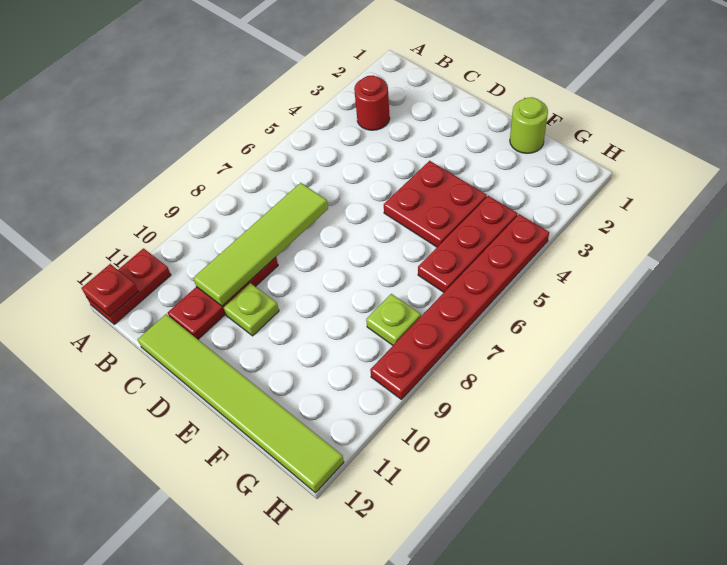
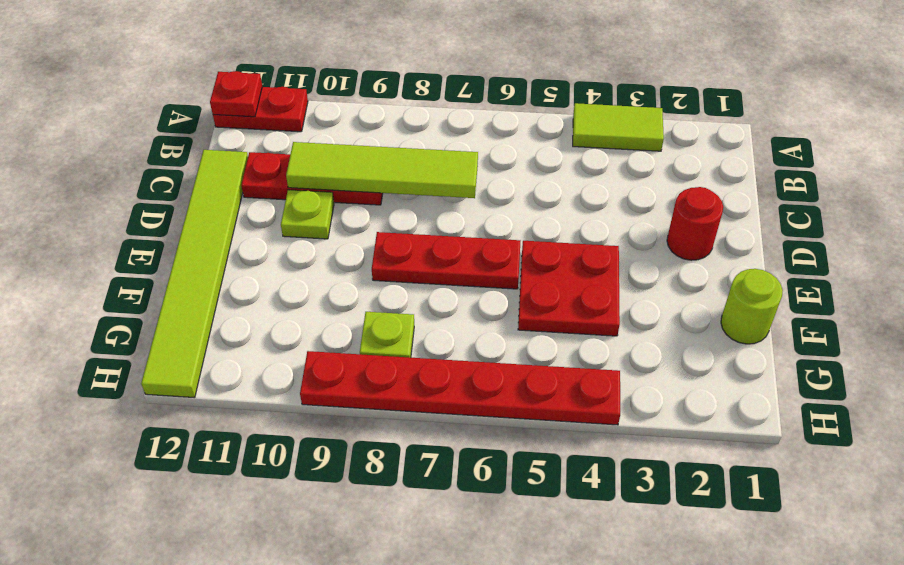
none -> lime 1x2 tile [573,103,664,151]
red 1x1 round brick [354,75,390,130] -> red 1x1 round brick moved to [667,187,723,260]
red 1x3 plate [418,196,517,292] -> red 1x3 plate moved to [372,232,520,289]

